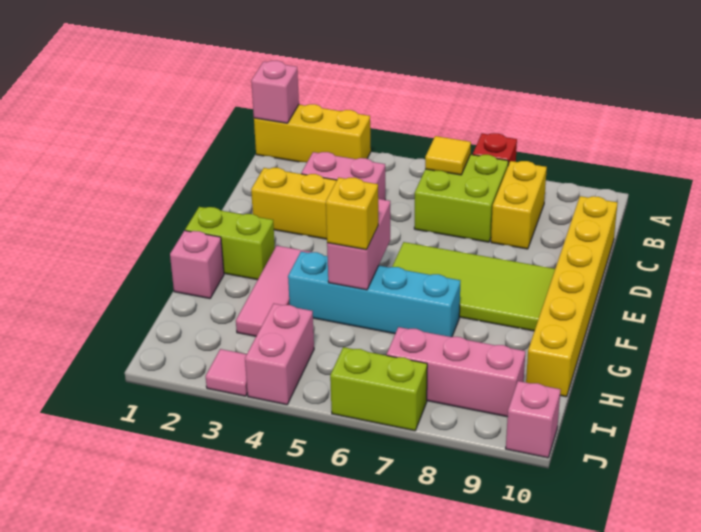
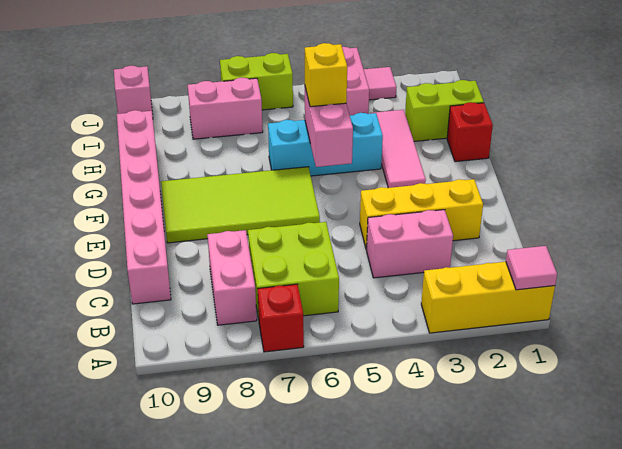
pink 1x1 brick [251,61,299,123] -> pink 1x1 tile [506,246,557,290]
yellow 1x1 tile [425,136,471,175] -> none
yellow 1x2 brick [491,161,547,249] -> pink 1x2 brick [207,230,257,325]
yellow 1x6 brick [526,196,618,397] -> pink 1x6 brick [117,110,171,304]
lime 1x2 brick [185,207,275,280] -> lime 1x2 brick moved to [405,80,484,141]
pink 1x1 brick [170,231,224,299] -> red 1x1 brick [447,102,493,162]
cyan 1x4 brick [288,252,460,337] -> cyan 1x3 brick [268,113,383,176]
pink 1x3 brick [387,327,525,417] -> pink 1x2 brick [188,78,263,139]

